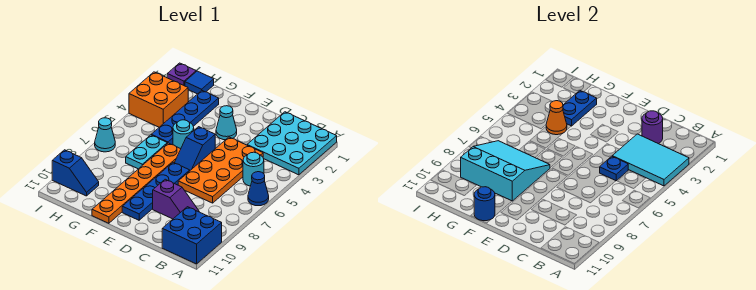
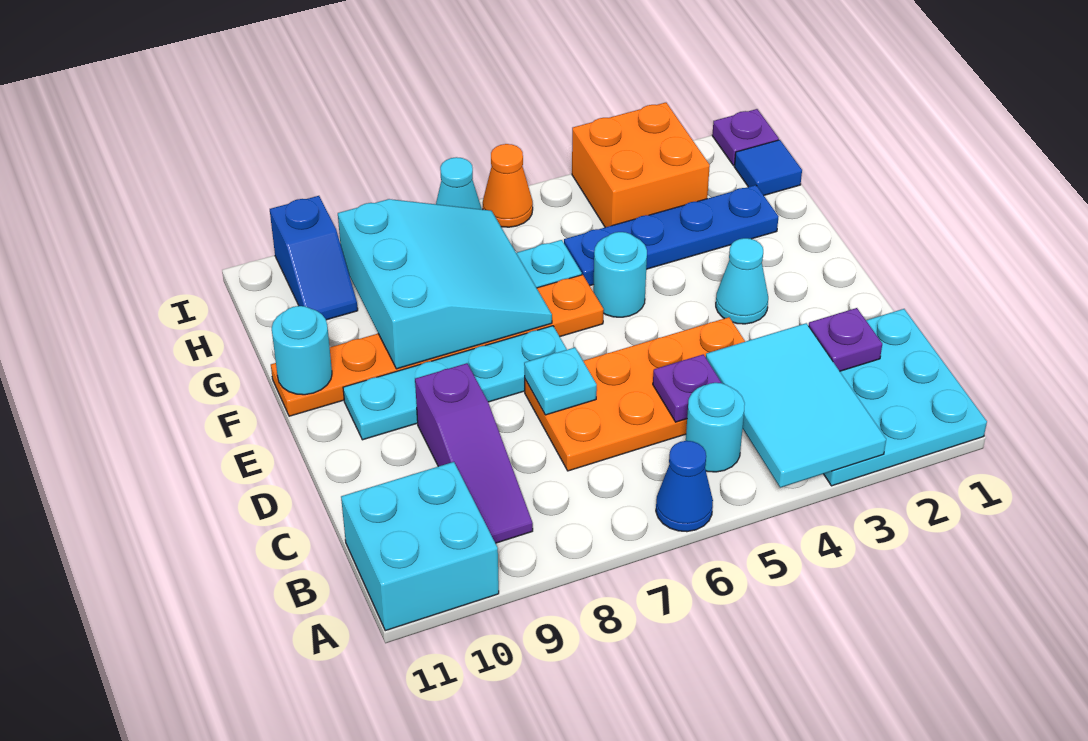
blue 2x2 brick [162,207,222,264] -> cyan 2x2 brick [341,462,499,631]
purple 1x1 round brick [642,111,663,144] -> purple 1x1 plate [809,308,882,371]
blue 1x1 plate [600,156,628,181] -> purple 1x1 plate [653,354,721,422]
purple 1x2 slope [153,179,199,219] -> purple 1x3 slope [415,363,533,543]
none -> cyan 1x1 plate [524,348,597,415]
blue 1x2 slope [175,127,215,170] -> none
blue 1x4 plate [122,162,190,220] -> cyan 1x4 plate [343,326,567,440]
blue 1x1 round brick [474,187,495,221] -> cyan 1x1 round brick [272,306,332,395]
blue 1x2 plate [563,91,597,126] -> none
orange 1x1 cone [546,101,567,135] -> orange 1x1 cone moved to [483,144,533,227]

